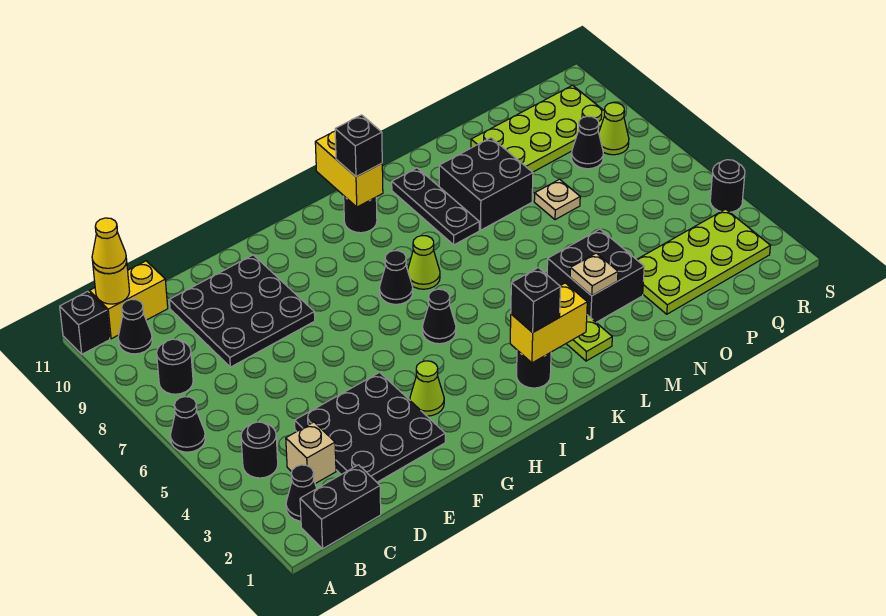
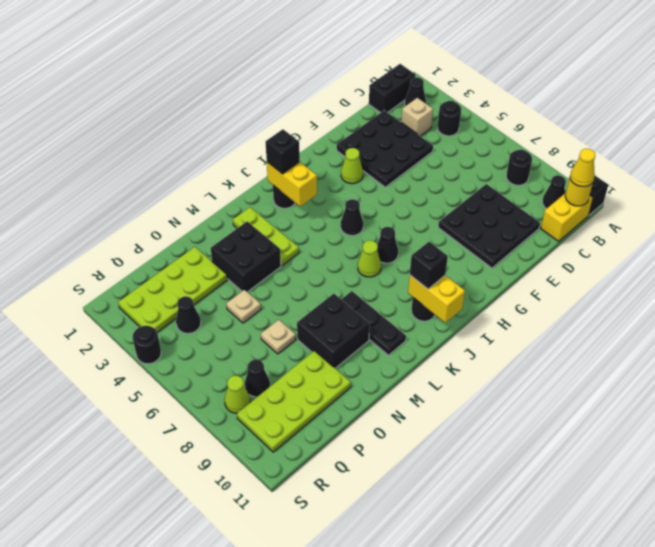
black 1x1 cone [170,397,205,452] -> black 1x1 cone moved to [176,296,201,333]
yellow 1x2 brick [510,283,587,363] -> yellow 1x2 brick turned to [267,162,317,206]
tan 1x1 plate [570,253,618,296] -> tan 1x1 plate moved to [226,290,261,323]

